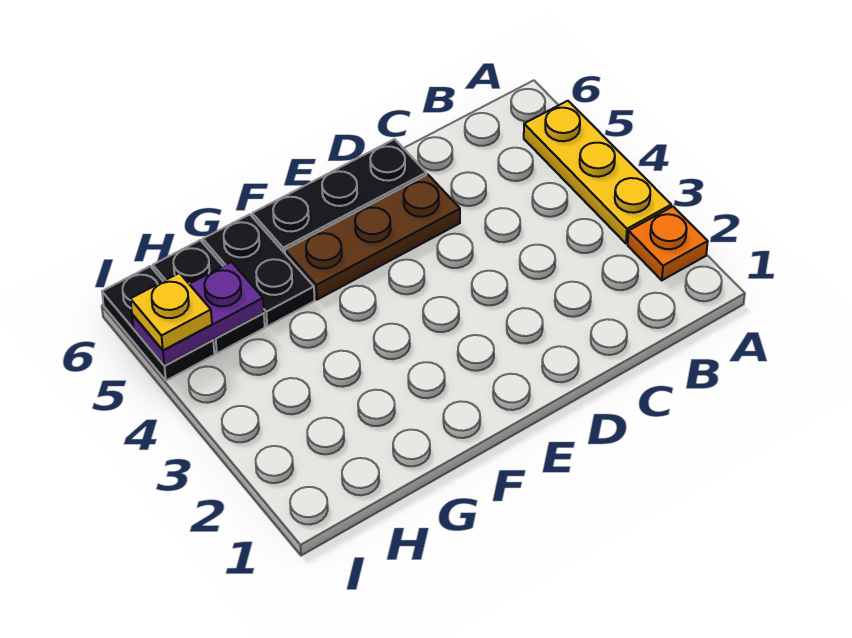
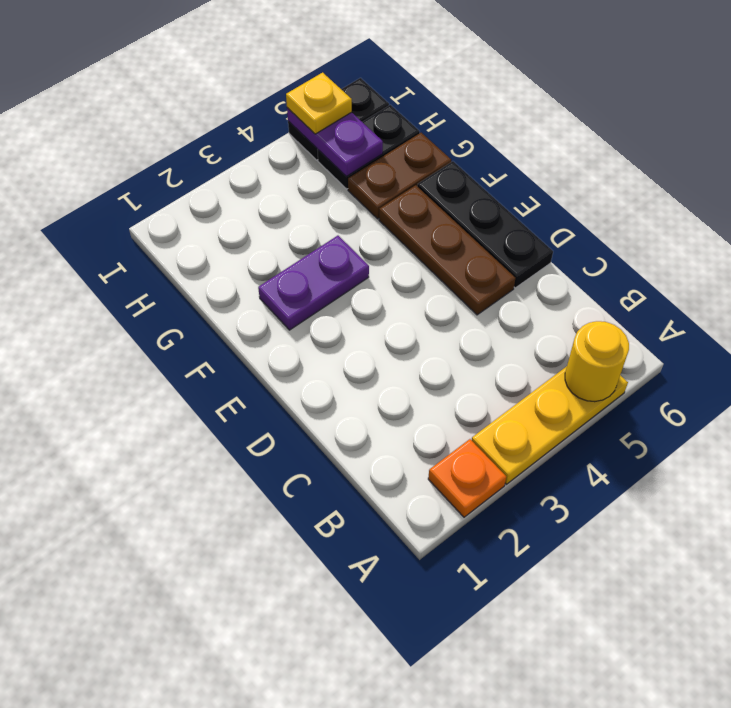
none -> yellow 1x1 round brick [565,321,629,402]
none -> purple 1x2 plate [258,236,369,330]
black 1x2 plate [203,214,315,326] -> brown 1x2 plate [348,133,451,219]

